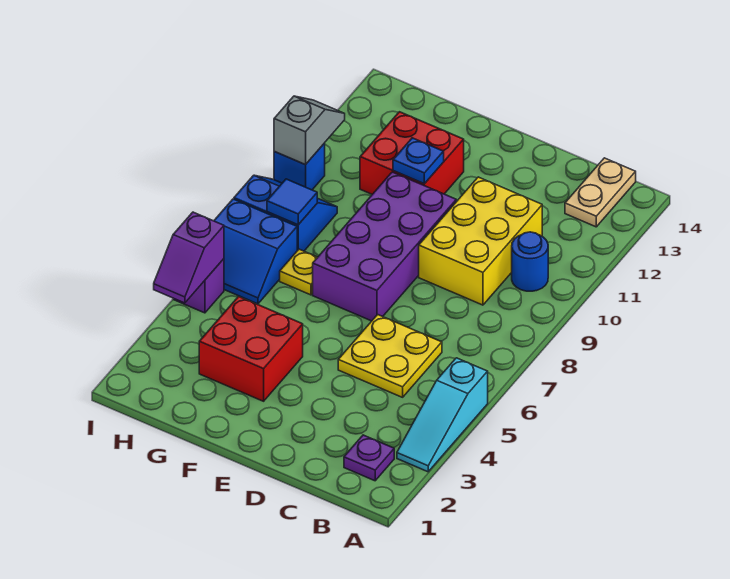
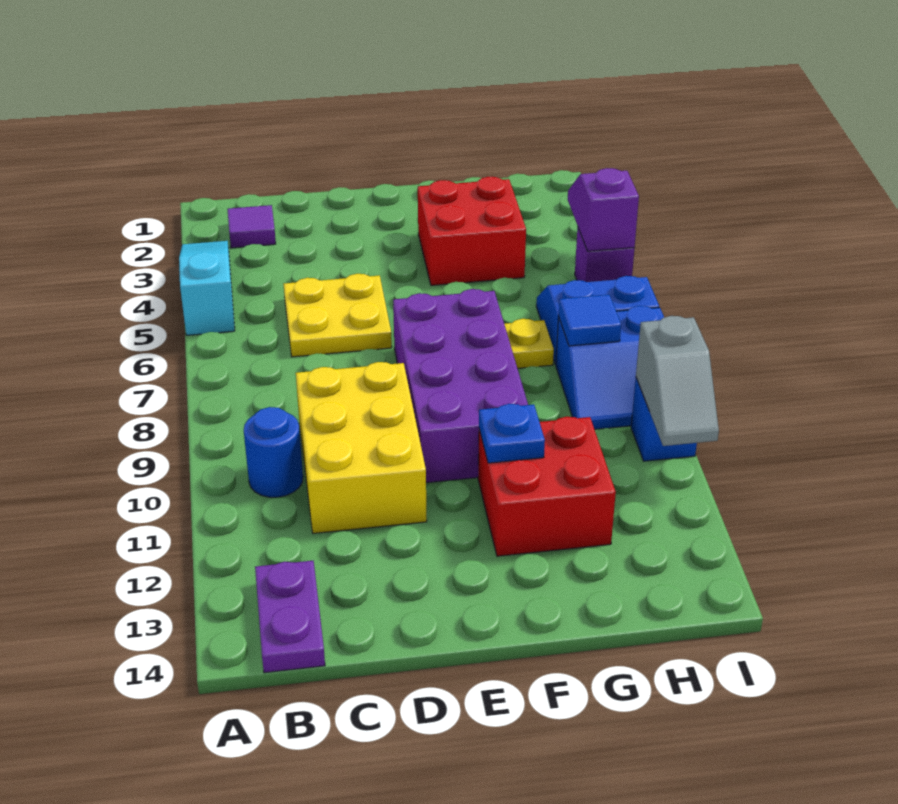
purple 1x1 plate [344,435,394,481] -> purple 1x1 tile [228,205,276,248]
tan 1x2 plate [565,158,636,227] -> purple 1x2 plate [255,561,325,673]

